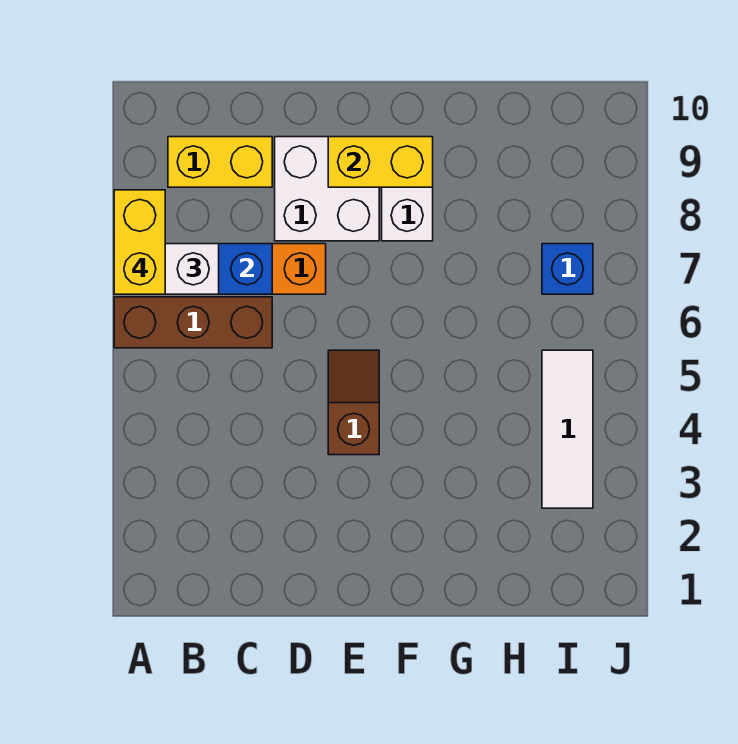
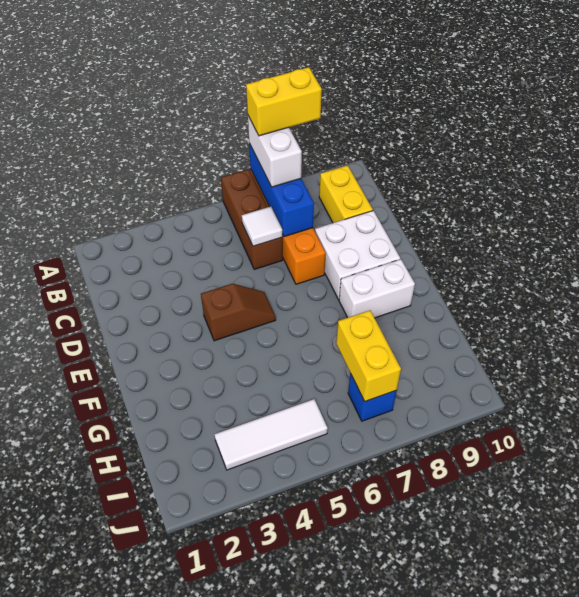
none -> white 1x1 tile [242,206,282,246]
yellow 1x2 brick [328,137,433,187] -> yellow 1x2 brick moved to [336,310,401,401]

